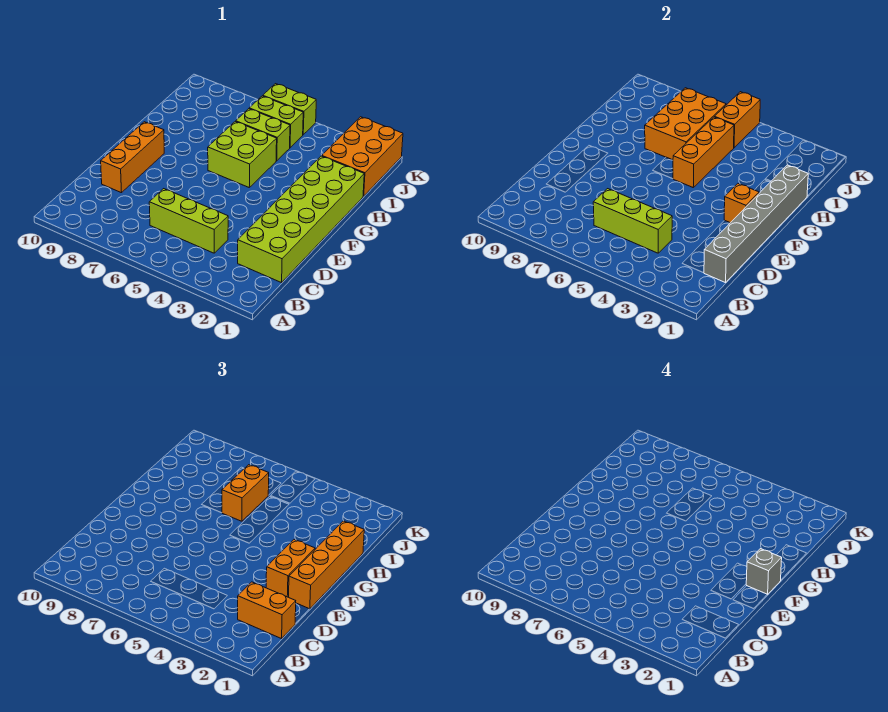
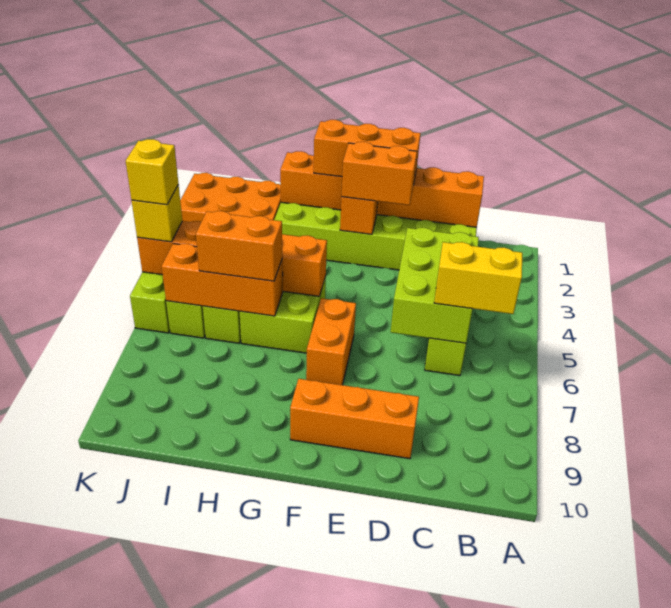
none -> yellow 1x2 brick [434,242,522,314]
grey 1x6 brick [704,165,808,283] -> orange 1x6 brick [280,151,484,227]
orange 1x2 brick [238,582,296,639] -> orange 1x2 brick moved to [306,298,356,385]
lime 1x3 brick [593,189,672,253] -> lime 2x3 brick [391,228,479,343]
orange 1x4 brick [289,521,364,609] -> orange 1x3 brick [314,120,421,180]
grey 1x1 brick [746,549,782,594] -> none
orange 2x3 brick [645,88,726,160] -> orange 1x3 brick [162,244,283,316]
none -> yellow 1x1 brick [132,185,182,242]
none -> yellow 1x1 brick [126,139,178,205]

